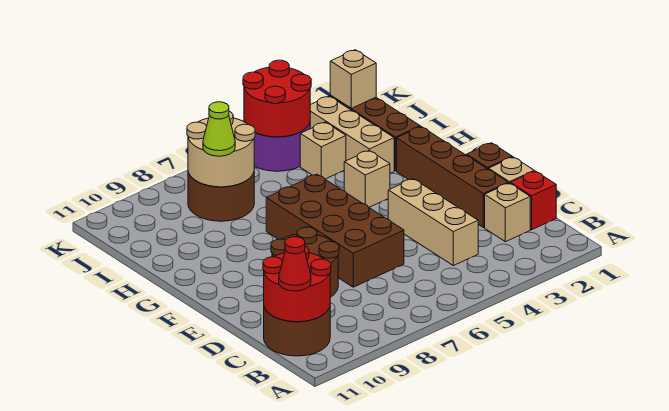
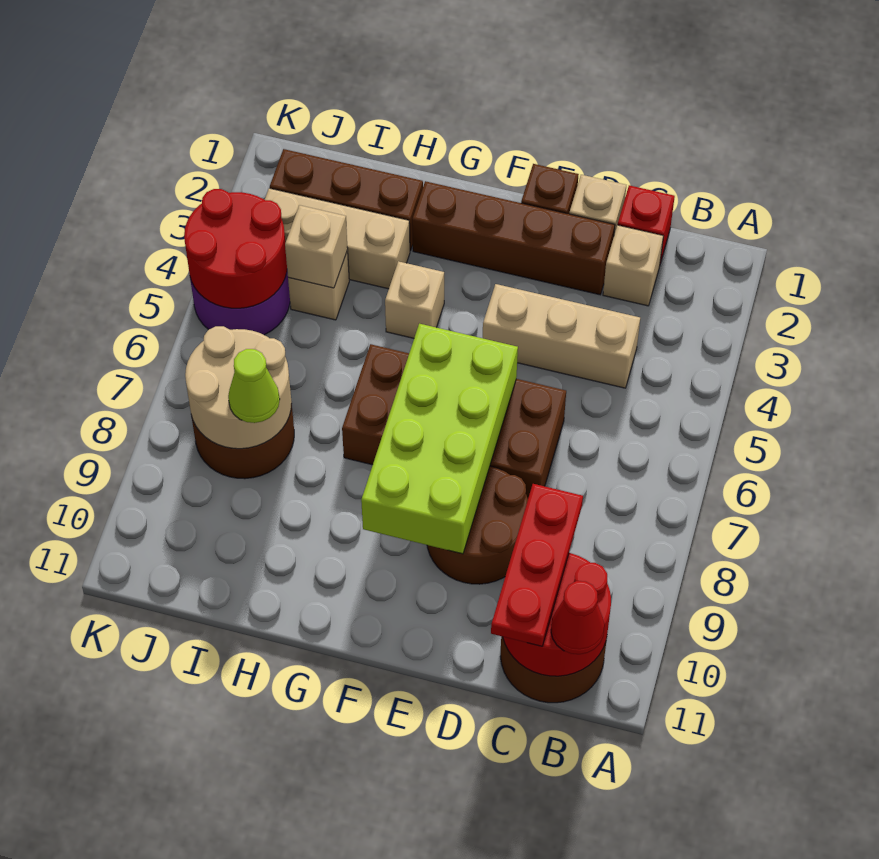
none -> red 1x3 plate [491,484,583,646]
none -> lime 2x4 brick [361,324,518,554]
tan 1x1 brick [330,50,376,108] -> tan 1x1 brick moved to [285,205,348,288]

